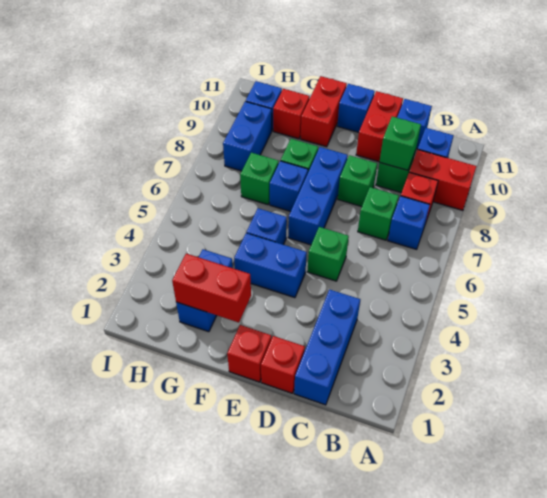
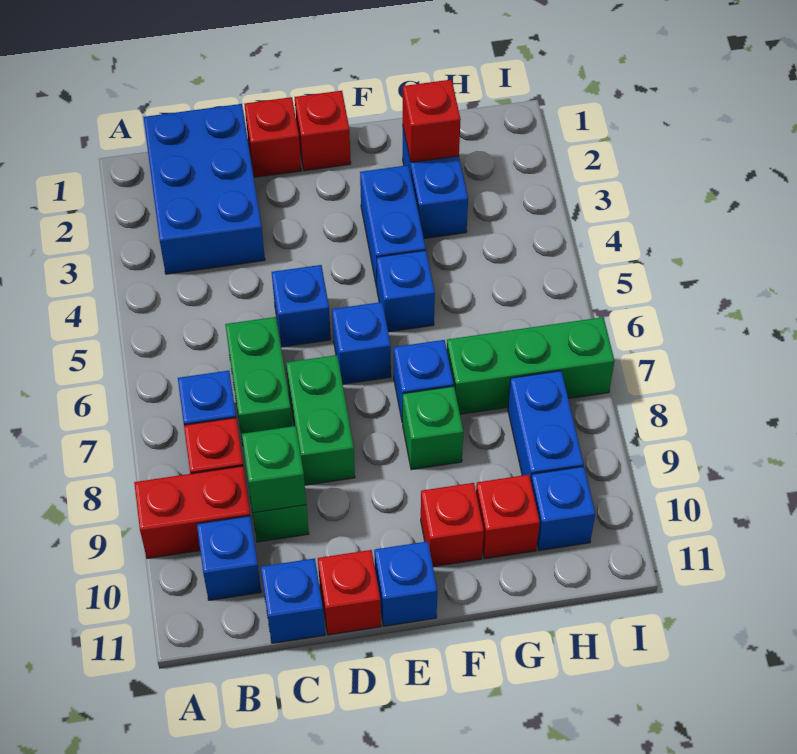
blue 1x3 brick [294,290,360,405] -> blue 2x3 brick [143,104,265,274]
green 1x1 brick [358,187,399,240] -> green 1x2 brick [225,317,292,444]
green 1x1 brick [307,227,349,281] -> blue 1x1 brick [272,265,331,347]
green 1x1 brick [338,155,377,207] -> green 1x2 brick [286,355,355,485]
red 1x2 brick [356,91,403,162] -> red 1x1 brick [318,550,381,635]
blue 1x2 brick [234,233,307,298] -> blue 1x2 brick turned to [360,165,426,288]
blue 1x3 brick [288,147,348,245] -> blue 1x1 brick [332,302,391,384]
red 1x2 brick [172,254,251,323] -> red 1x1 brick [403,80,461,162]
red 1x2 brick [301,76,347,147] -> red 1x1 brick [421,483,484,566]
green 1x1 brick [240,153,279,205] -> green 1x3 brick [447,317,614,414]

